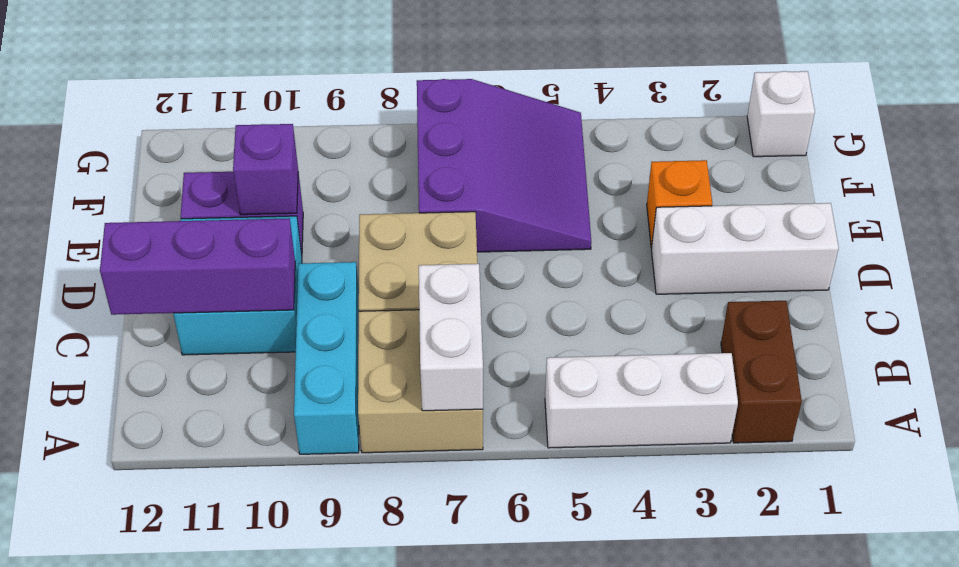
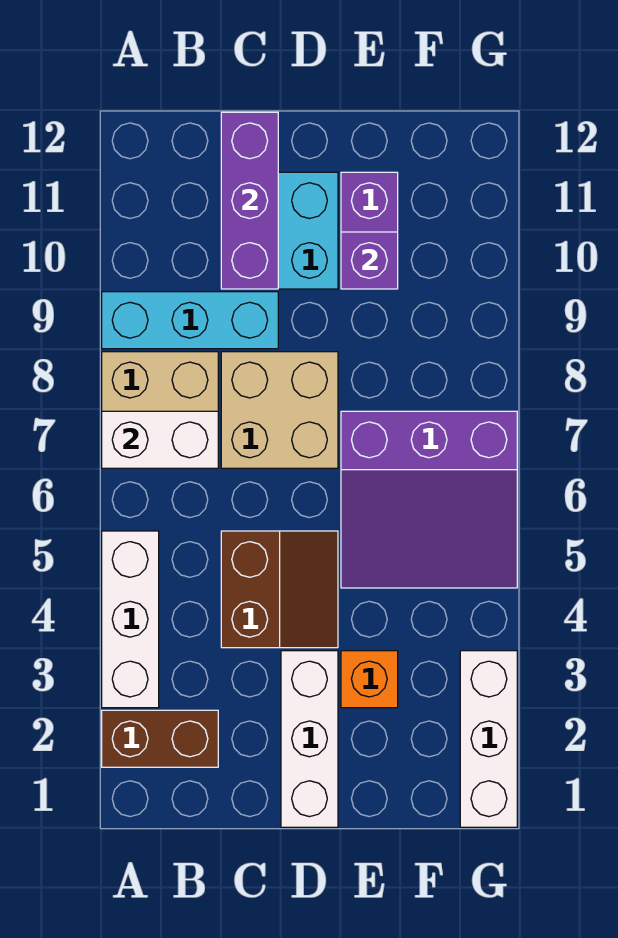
none -> brown 2x2 slope [221,531,338,648]
white 1x1 brick [747,71,815,157] -> white 1x3 brick [460,651,517,827]

